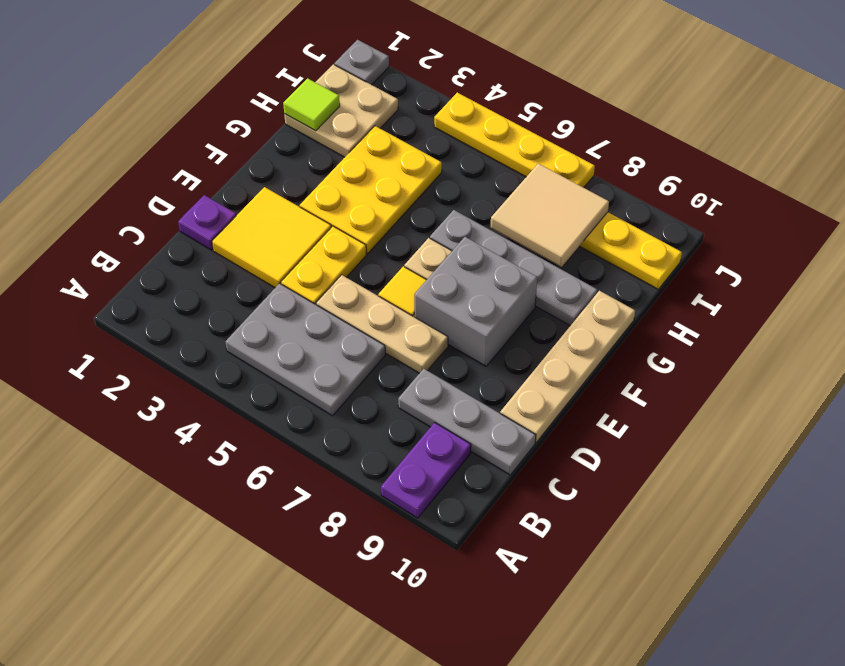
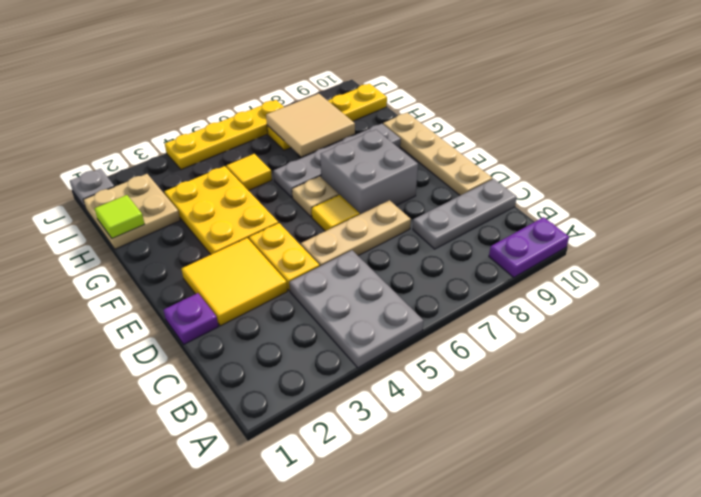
purple 1x2 plate [381,423,471,518] -> purple 1x2 plate turned to [489,217,569,277]
grey 2x3 plate [226,283,385,416] -> grey 2x3 plate turned to [289,250,423,368]
none -> yellow 1x1 tile [226,154,272,191]

